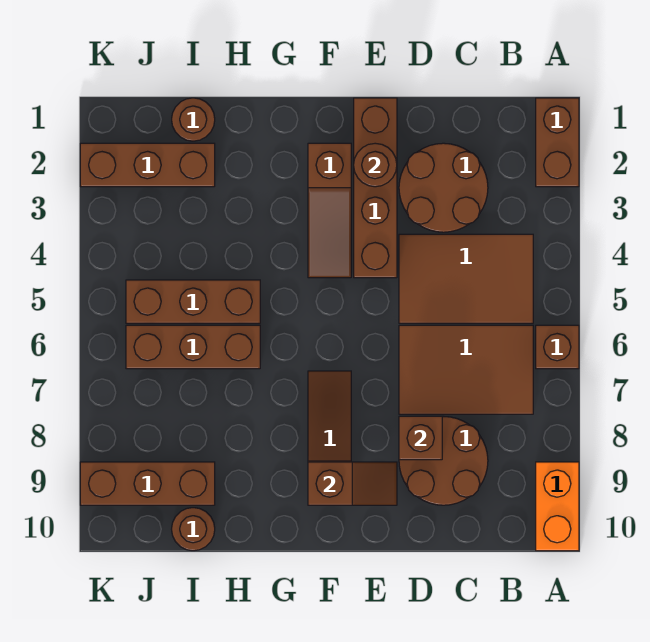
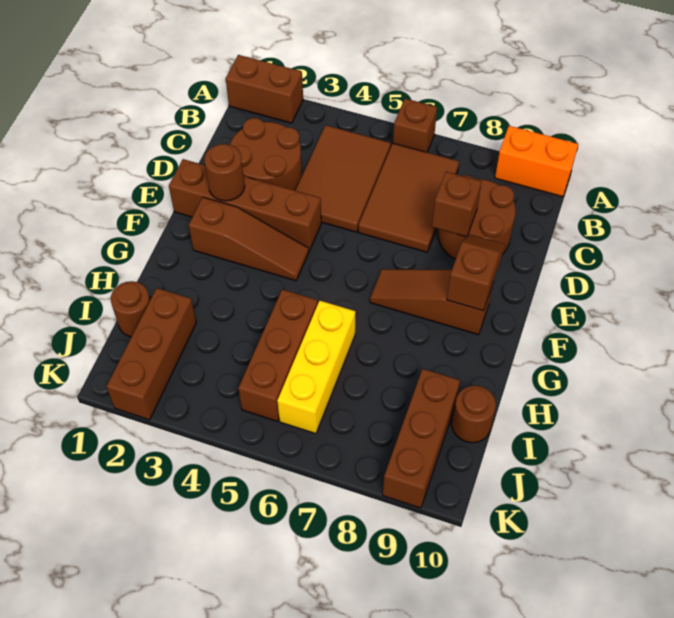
brown 1x3 brick [126,325,260,369] -> yellow 1x3 brick [277,301,356,434]

